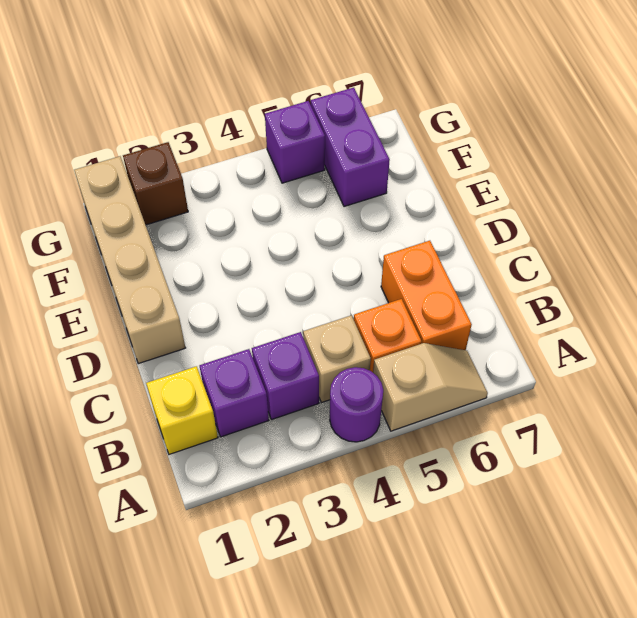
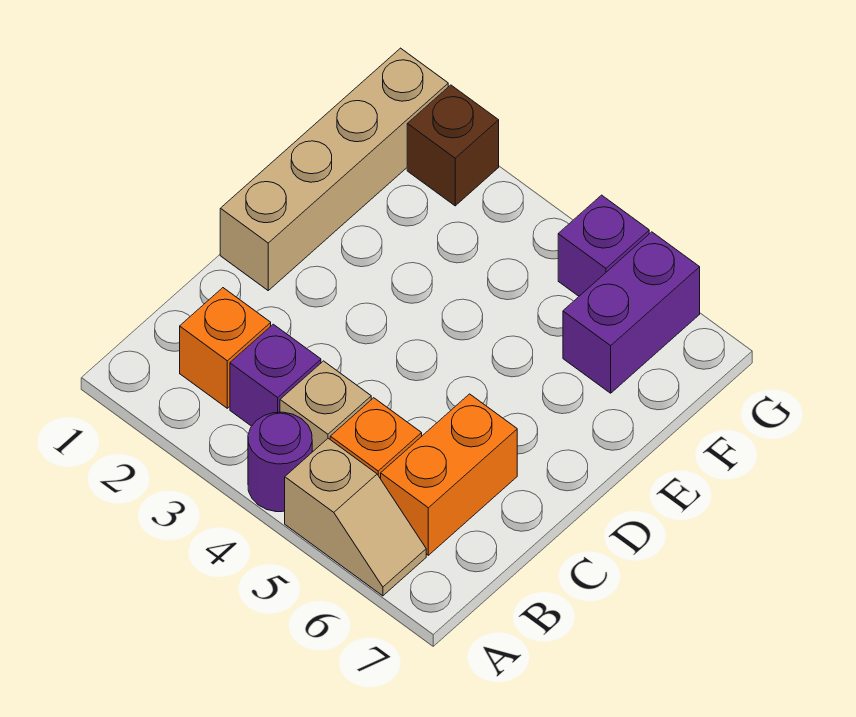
yellow 1x1 brick [146,366,218,454] -> none
purple 1x1 brick [200,349,269,437] -> orange 1x1 brick [180,288,271,408]

